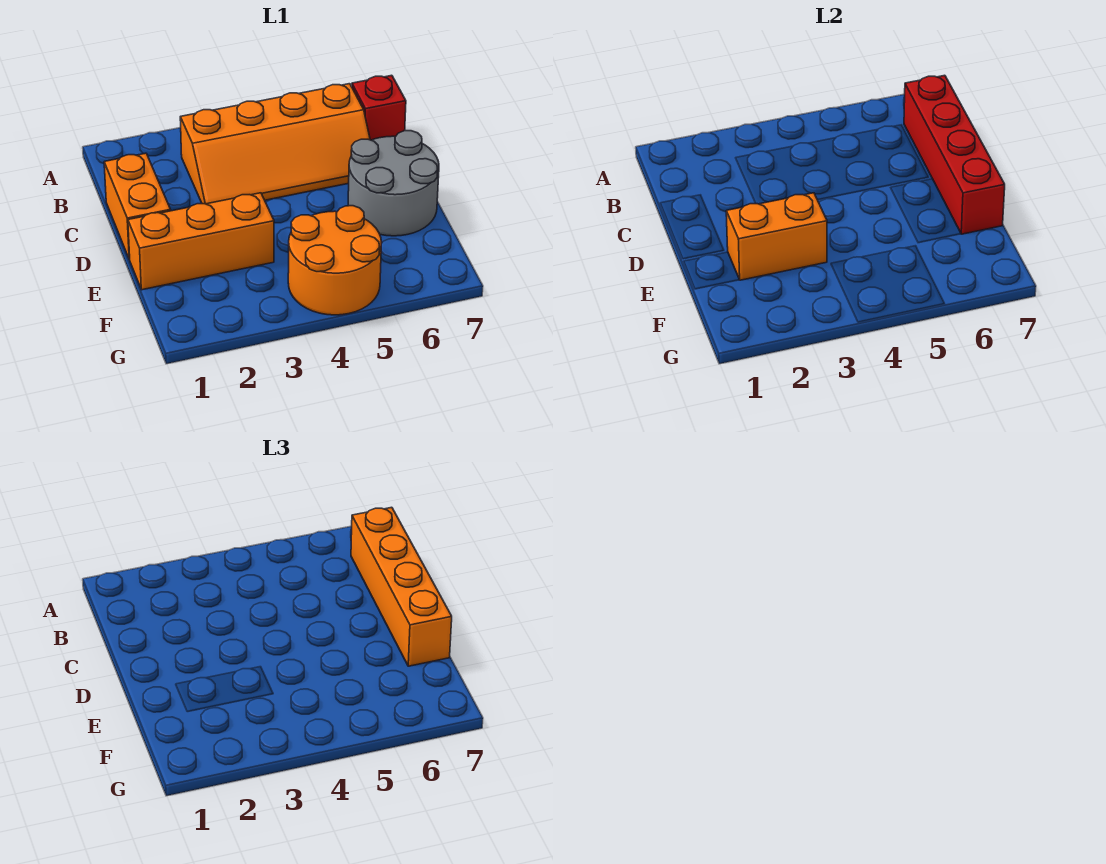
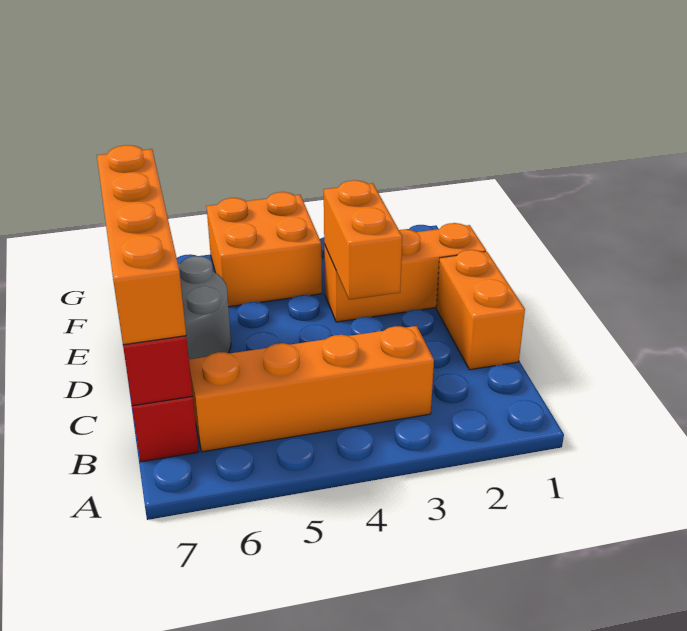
orange 1x2 brick [726,193,827,280] -> orange 1x2 brick turned to [324,180,402,300]
orange 2x2 round brick [288,206,382,315] -> orange 2x2 brick [206,192,322,307]

